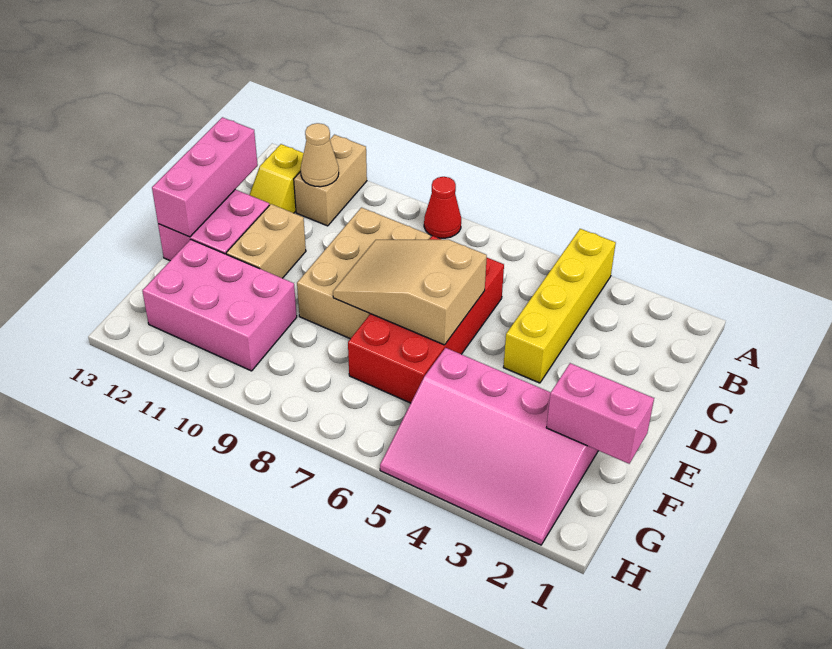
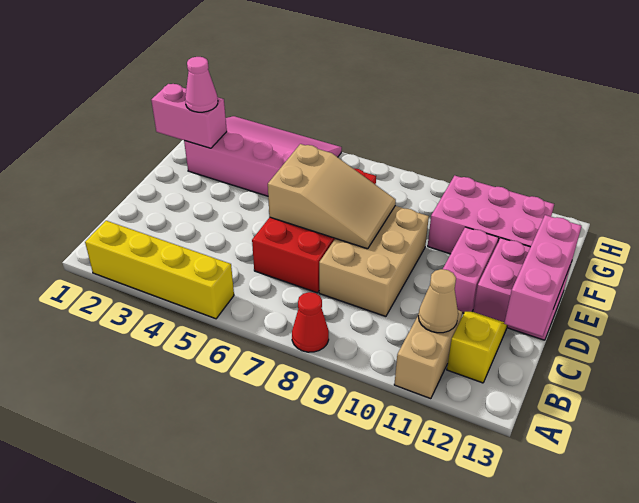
yellow 1x4 brick [503,229,616,383] -> yellow 1x4 brick turned to [85,221,234,319]
tan 1x2 brick [226,204,306,278] -> pink 1x2 brick [443,227,499,313]
none -> pink 1x1 cone [185,57,218,112]

